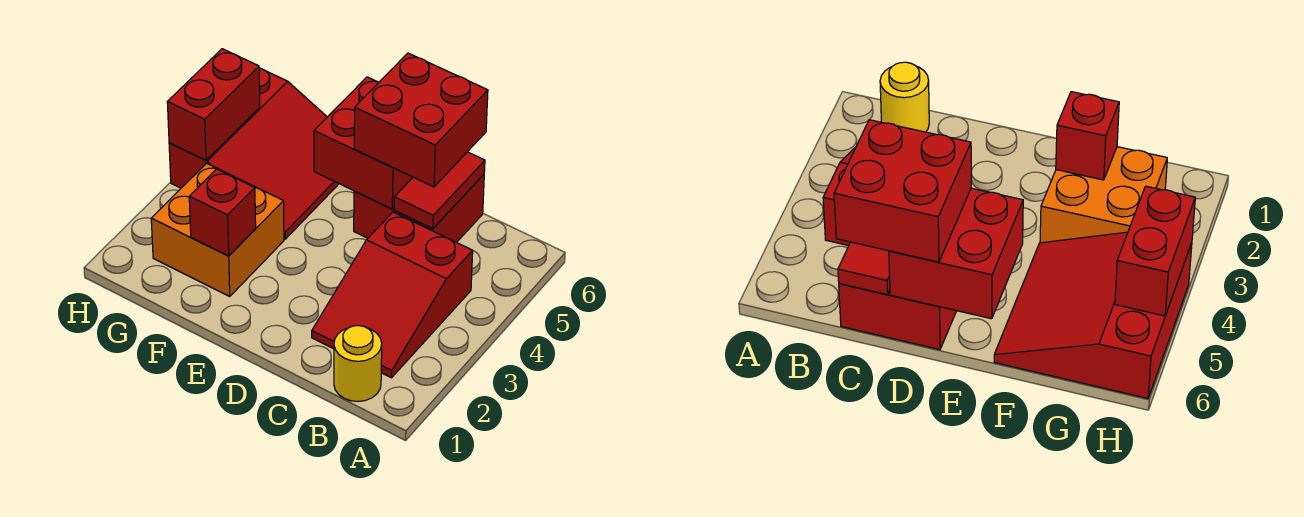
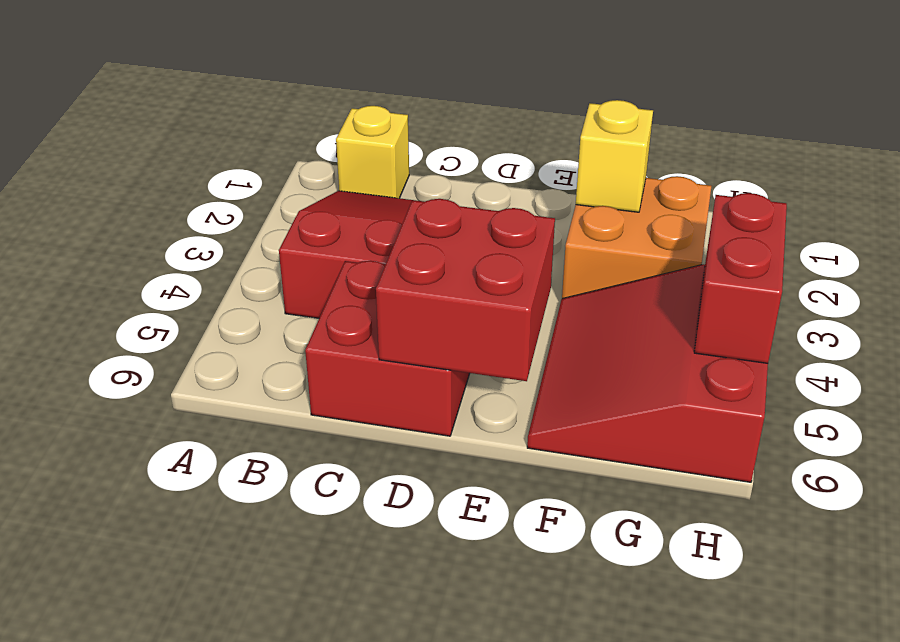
yellow 1x1 round brick [334,326,382,402] -> yellow 1x1 brick [336,106,409,198]
red 1x2 tile [394,152,485,229] -> none
red 2x2 brick [354,53,488,187] -> none
red 1x1 brick [189,169,256,256] -> yellow 1x1 brick [576,100,653,212]

